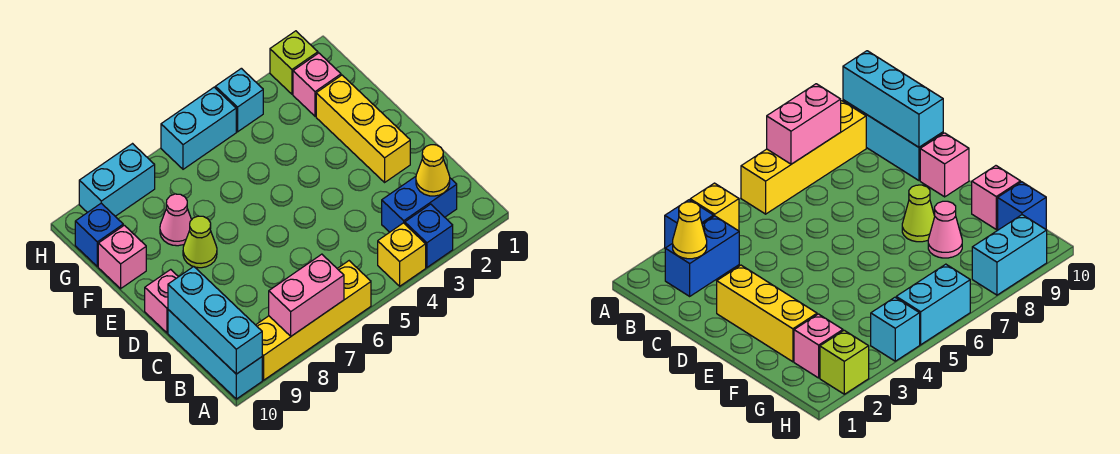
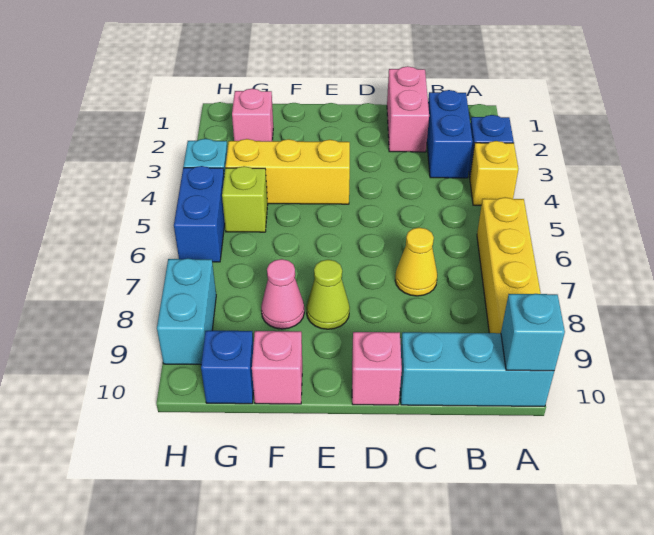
pink 1x2 brick [269,254,344,336] -> pink 1x2 brick moved to [387,66,429,152]
cyan 1x3 brick [168,267,262,374] -> cyan 1x1 brick [501,294,565,371]
yellow 1x1 cone [416,145,450,196] -> yellow 1x1 cone moved to [395,228,437,296]
yellow 1x3 brick [316,75,410,182] -> yellow 1x3 brick moved to [226,139,350,204]
lime 1x1 brick [270,31,318,94] -> lime 1x1 brick moved to [222,166,268,232]
cyan 1x2 brick [161,87,236,169] -> blue 1x2 brick [174,166,225,262]

